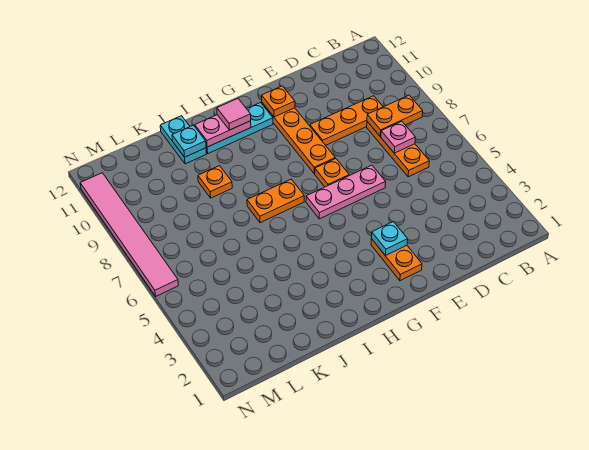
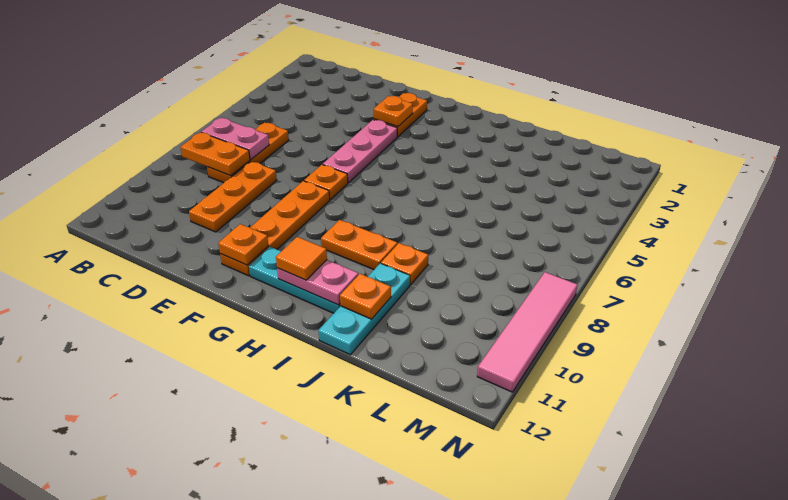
pink 1x1 plate [381,121,415,153] -> pink 1x2 plate [201,118,269,159]
orange 1x3 plate [310,96,383,145] -> orange 1x3 plate turned to [189,161,277,232]
pink 1x3 plate [306,165,386,219] -> pink 1x3 plate turned to [323,120,397,183]
cyan 1x1 plate [372,222,408,256] -> orange 1x1 plate [374,96,413,127]
orange 1x2 plate [247,179,304,223] -> orange 1x2 plate moved to [321,220,397,270]
pink 1x1 tile [217,99,251,130] -> orange 1x1 tile [276,237,327,280]
cyan 1x2 plate [160,116,206,164] -> cyan 1x3 plate [318,263,410,355]
cyan 1x1 plate [172,125,206,157] -> orange 1x1 plate [340,274,391,319]
pink 1x6 tile [80,173,178,296] -> pink 1x4 tile [477,272,577,392]

